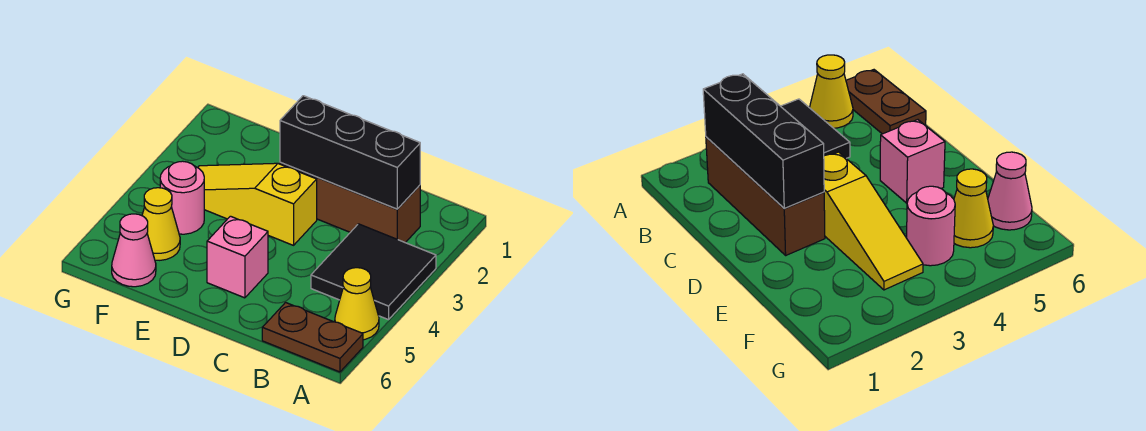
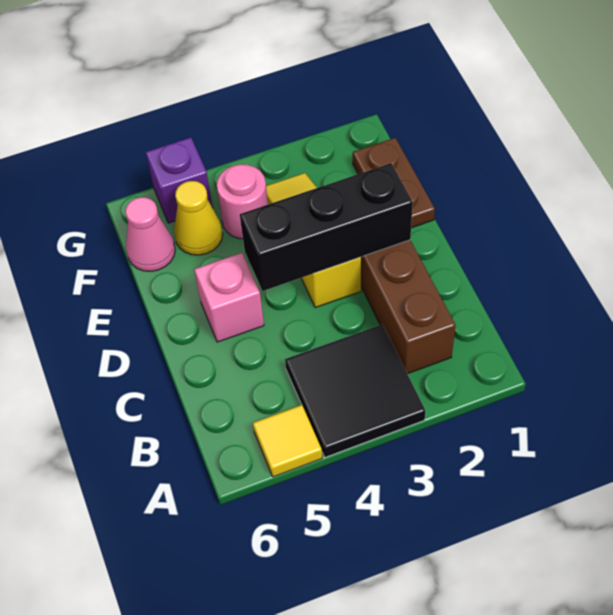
yellow 1x1 cone [335,268,379,340] -> yellow 1x1 tile [253,405,322,477]
brown 1x2 plate [262,303,363,372] -> brown 1x2 plate moved to [353,138,435,228]
black 1x3 brick [280,96,420,209] -> black 1x3 brick turned to [240,163,413,291]
none -> purple 1x1 brick [146,137,213,223]

